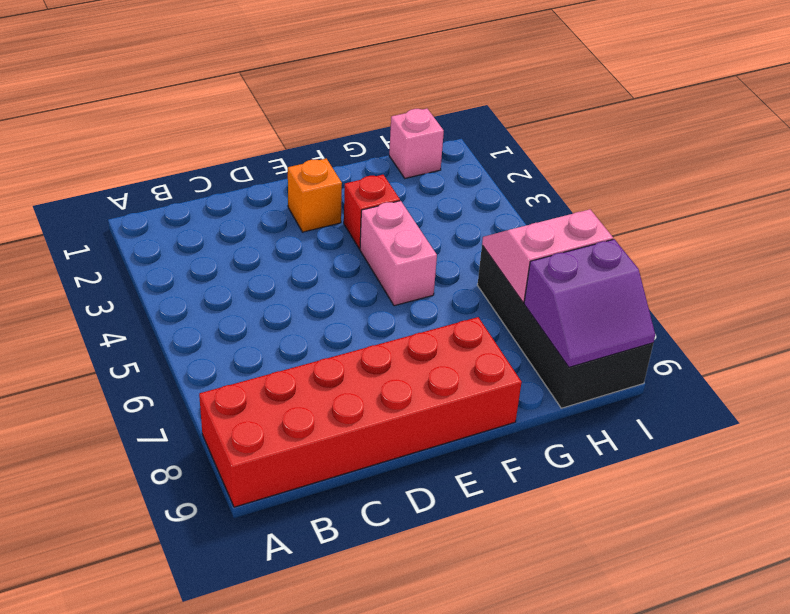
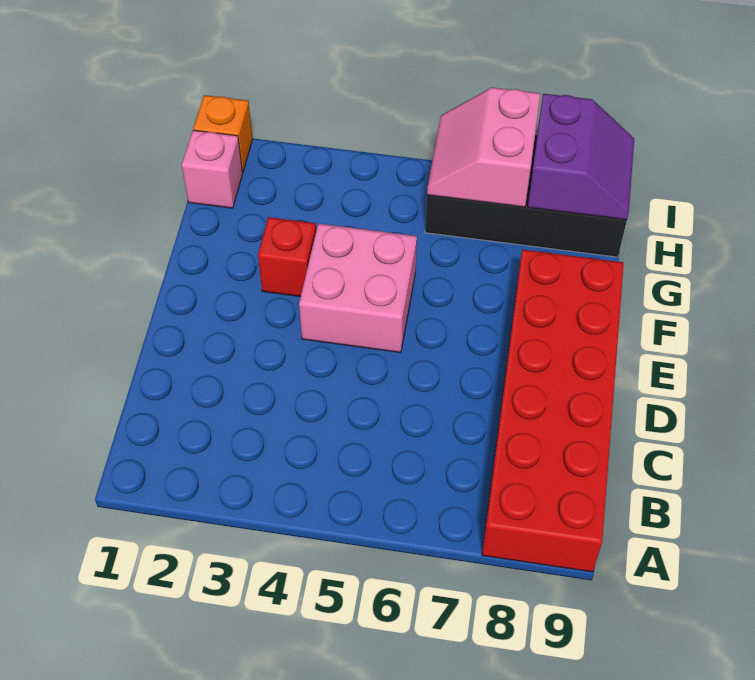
orange 1x1 brick [288,159,342,232] -> orange 1x1 brick moved to [193,95,253,172]
pink 1x2 brick [360,201,437,306] -> pink 2x2 brick [299,223,417,353]

